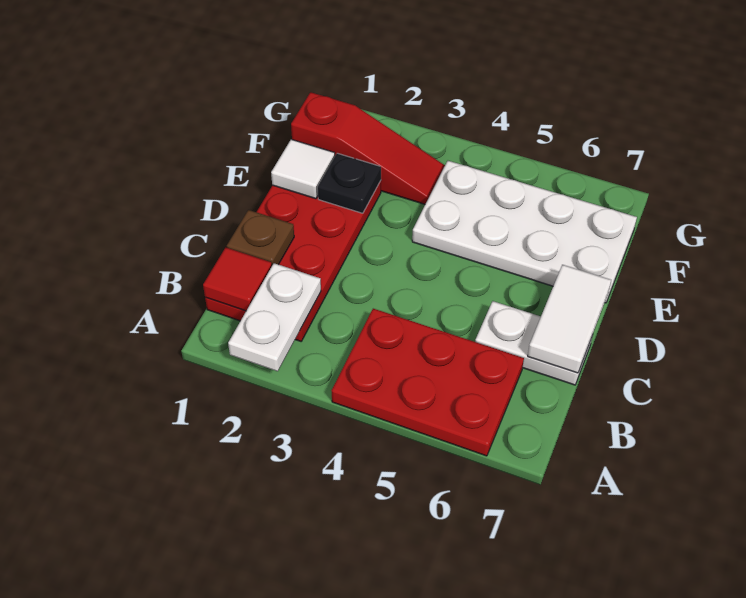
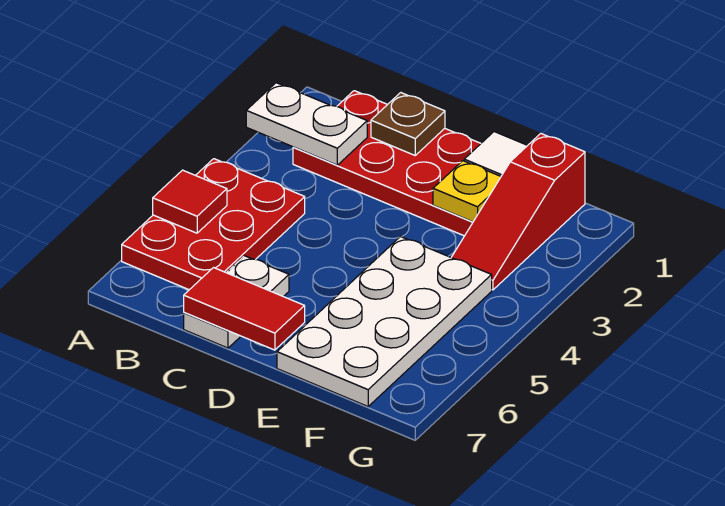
red 1x1 tile [203,247,272,311] -> red 1x1 tile moved to [153,170,227,233]
white 1x2 tile [528,265,611,373] -> red 1x2 tile [184,268,305,350]
black 1x1 plate [318,153,381,213] -> yellow 1x1 plate [433,161,501,222]

